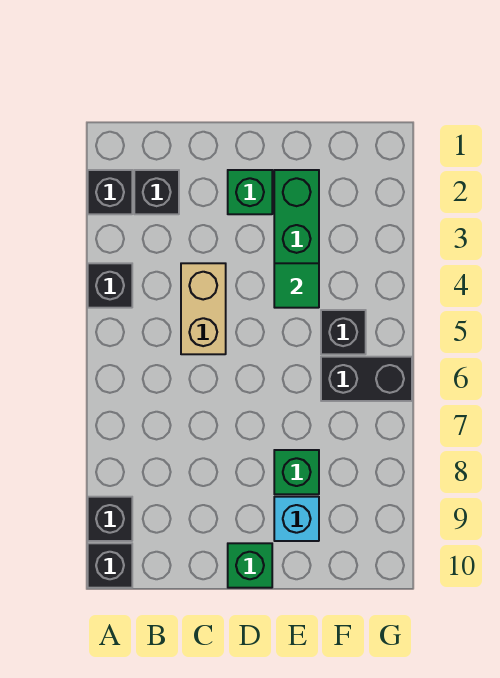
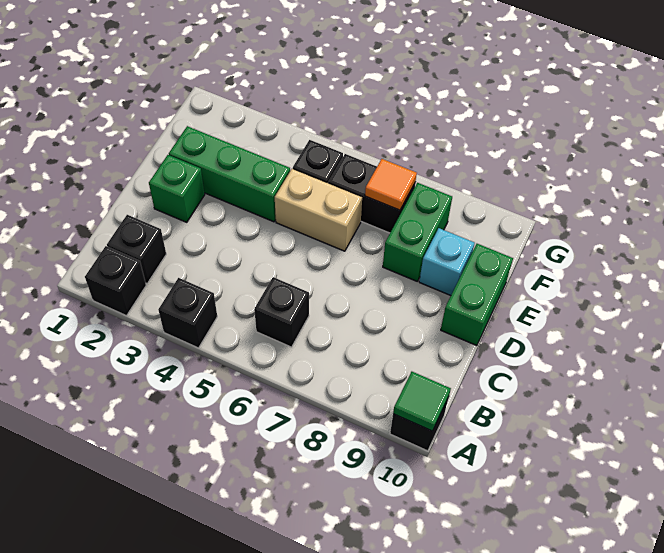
black 1x1 brick [88,497,132,541] -> black 1x1 brick moved to [254,277,309,347]
tan 1x2 brick [181,263,226,354] -> tan 1x2 brick moved to [275,169,362,251]
green 1x1 brick [228,543,272,588] -> green 1x2 brick [441,244,513,346]
green 1x1 tile [274,263,319,308] -> green 1x1 tile moved to [393,372,451,431]
green 1x1 brick [274,450,319,494] -> green 1x2 brick [383,183,452,281]
black 1x2 brick [321,357,412,401] -> black 1x2 brick turned to [329,154,415,233]
none -> orange 1x1 tile [365,159,417,210]

